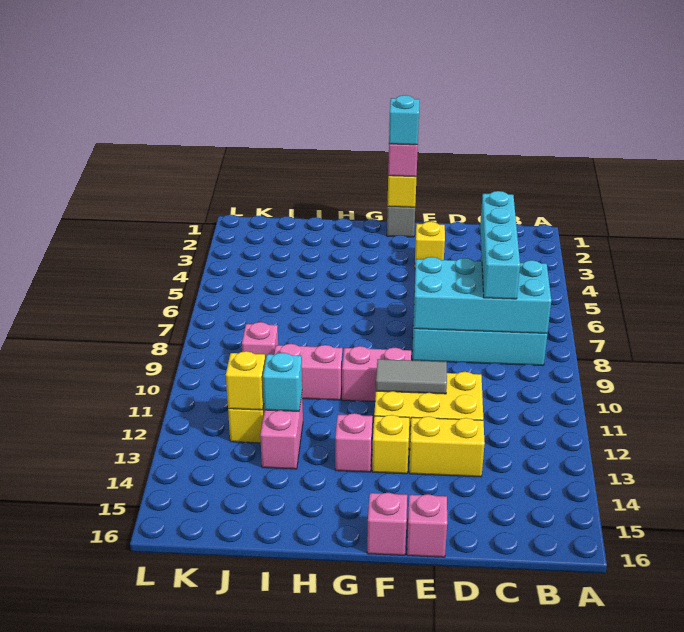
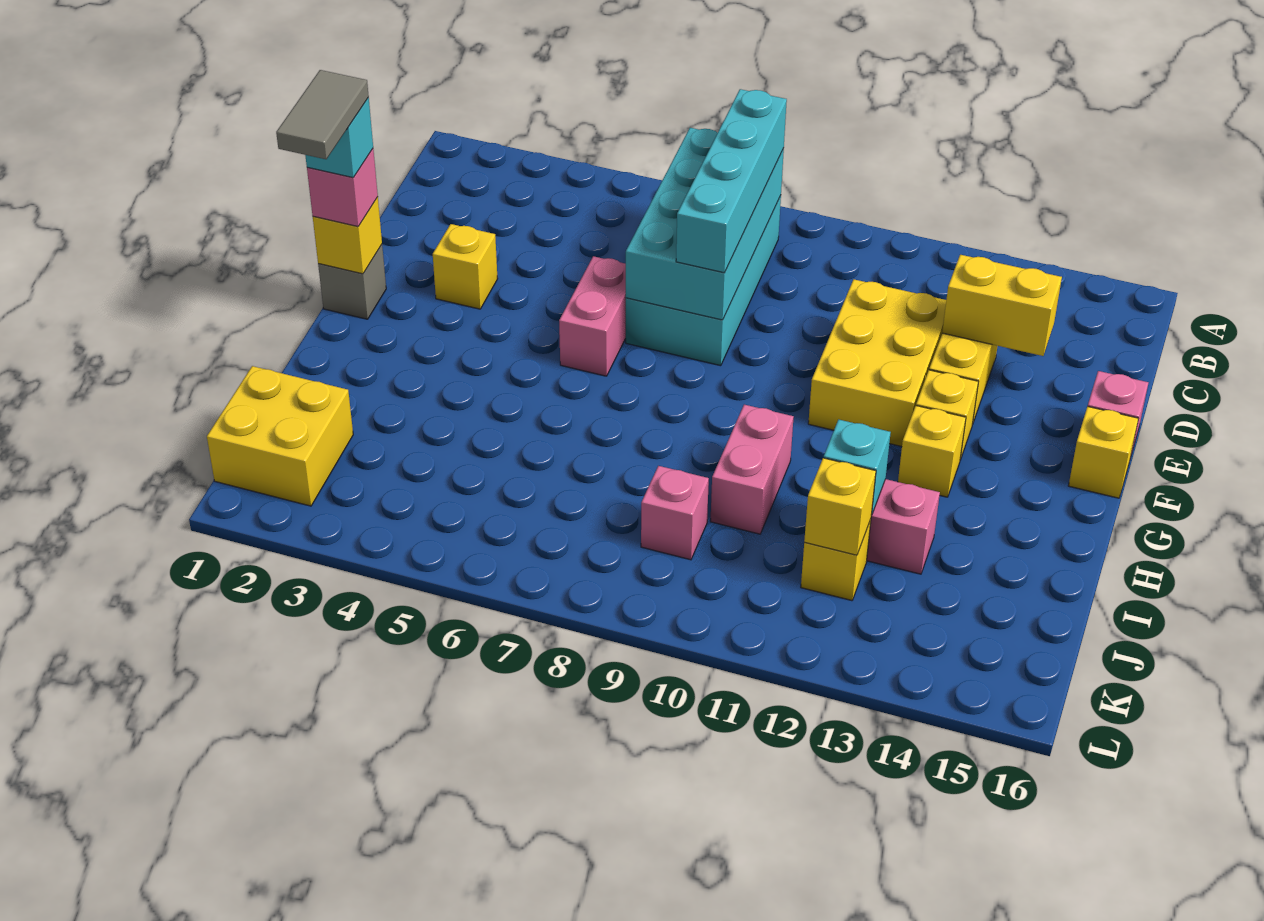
cyan 1x4 brick [480,191,520,299] -> cyan 1x4 brick turned to [676,89,787,273]
none -> yellow 1x2 brick [942,255,1062,356]
grey 1x2 tile [376,359,447,394] -> grey 1x2 tile moved to [276,70,369,159]
pink 1x2 brick [342,346,411,401] -> pink 1x2 brick moved to [559,256,626,376]
pink 1x1 brick [367,493,407,555] -> yellow 1x1 brick [1069,406,1139,498]
pink 1x1 brick [335,413,373,472] -> yellow 1x1 brick [898,406,966,497]
none -> yellow 2x2 brick [207,366,353,506]

